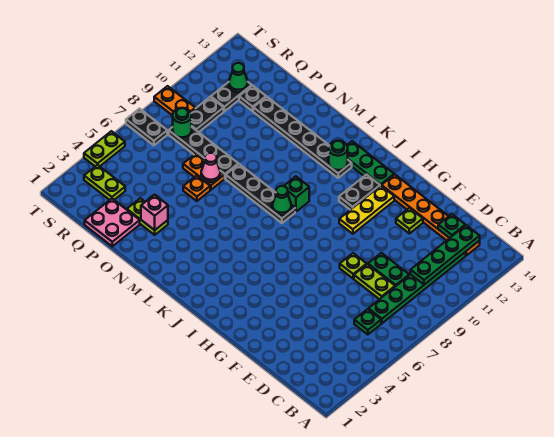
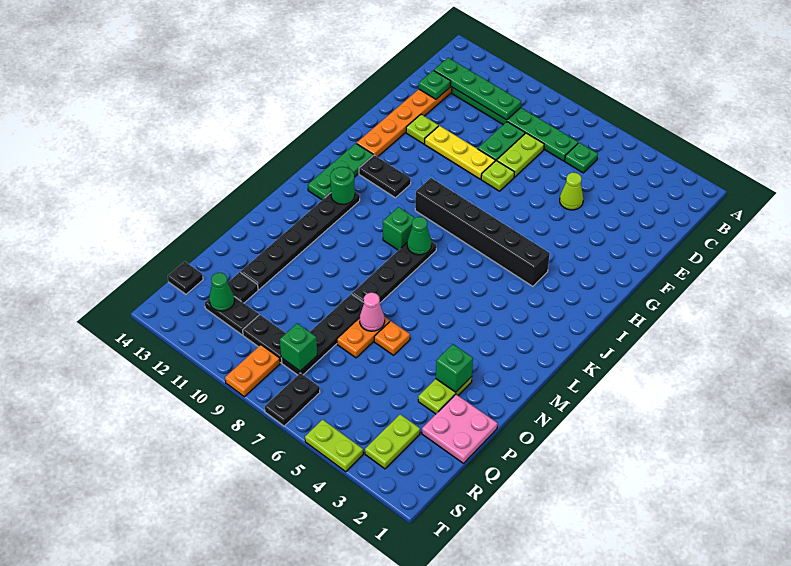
none -> lime 1x1 cone [560,173,583,210]
yellow 1x3 plate [339,186,394,234] -> yellow 1x3 plate moved to [425,126,495,179]
none -> black 1x6 brick [415,178,550,286]
pink 1x1 brick [141,195,168,230] -> green 1x1 brick [436,344,473,392]
green 1x1 round brick [173,108,192,137] -> green 1x1 brick [280,323,317,371]
none -> black 1x1 plate [168,262,203,294]

